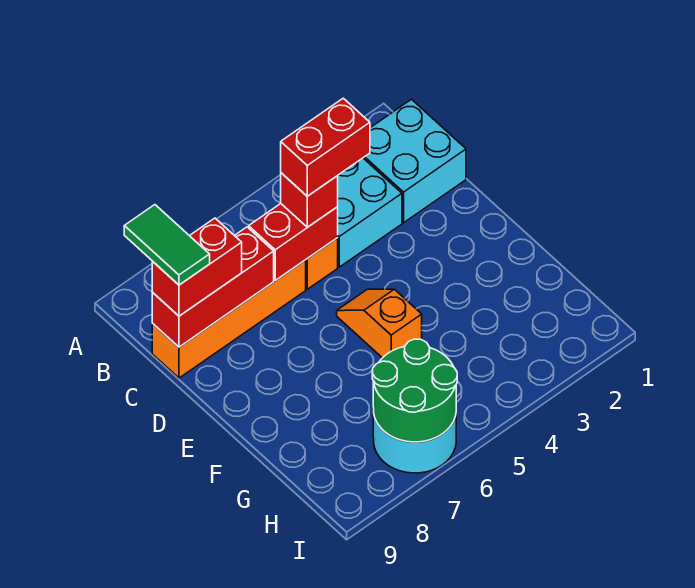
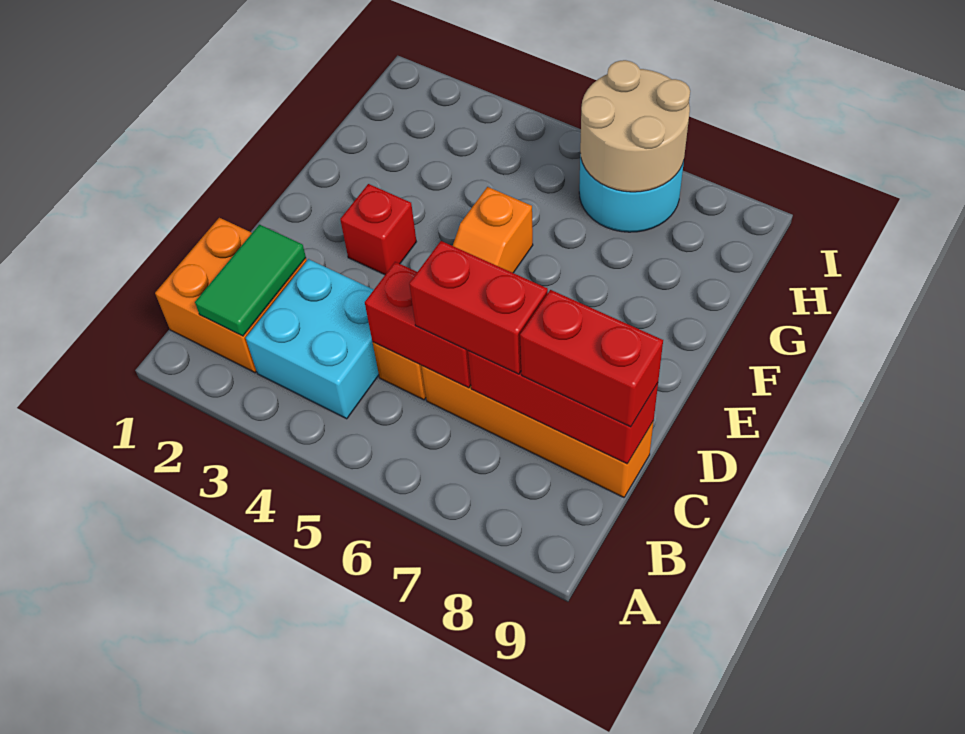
cyan 2x2 brick [364,99,466,223] -> orange 2x2 brick [155,218,307,373]
green 1x2 tile [124,205,210,285] -> green 1x2 tile moved to [195,225,306,336]
red 1x2 brick [281,98,370,196] -> red 1x2 brick moved to [409,241,548,374]
red 1x1 brick [281,173,338,227] -> red 1x1 brick moved to [340,184,416,275]
green 2x2 round brick [372,339,457,442] -> tan 2x2 round brick [580,60,690,192]

